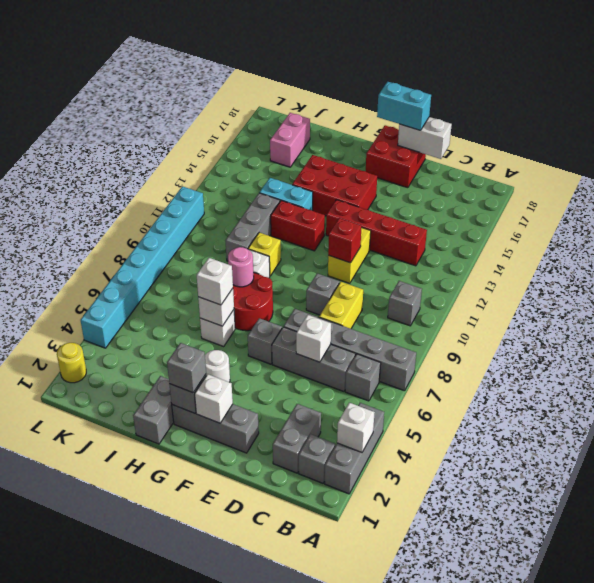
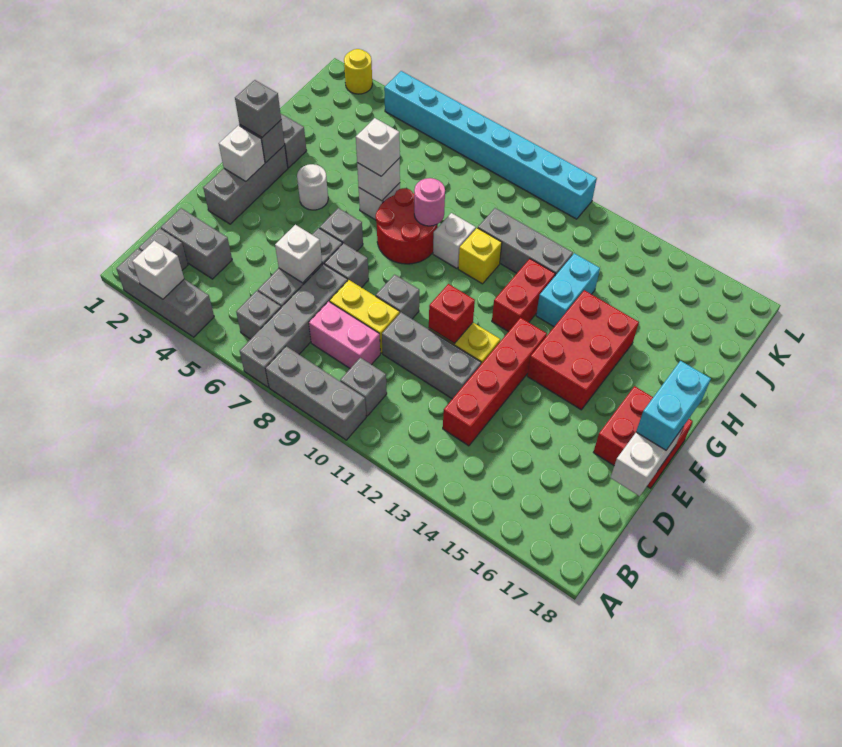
none -> grey 1x3 brick [266,346,366,440]
none -> grey 1x3 brick [382,312,481,399]
pink 1x2 brick [270,113,310,167] -> pink 1x2 brick moved to [309,302,380,368]

